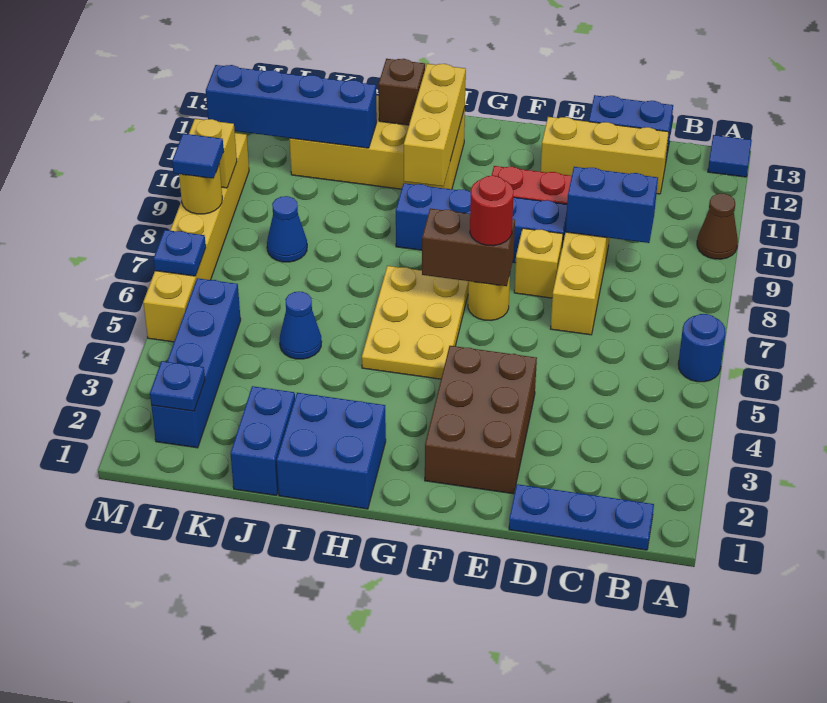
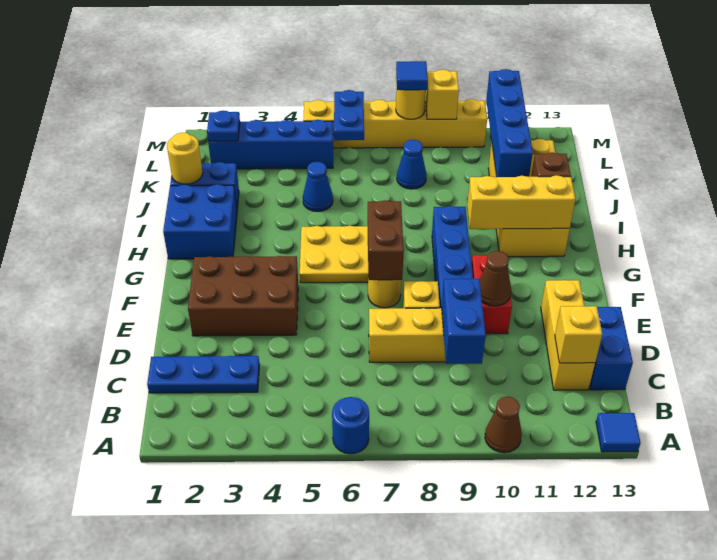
blue 1x3 plate [509,484,654,550] -> blue 1x3 plate turned to [147,356,260,393]
none -> yellow 1x1 brick [555,306,602,363]
none -> brown 1x1 cone [480,251,511,306]
red 1x1 round brick [470,176,513,246] -> none
none -> yellow 1x1 round brick [167,133,203,184]
blue 1x1 plate [154,230,206,276] -> blue 1x2 plate [334,90,364,140]

